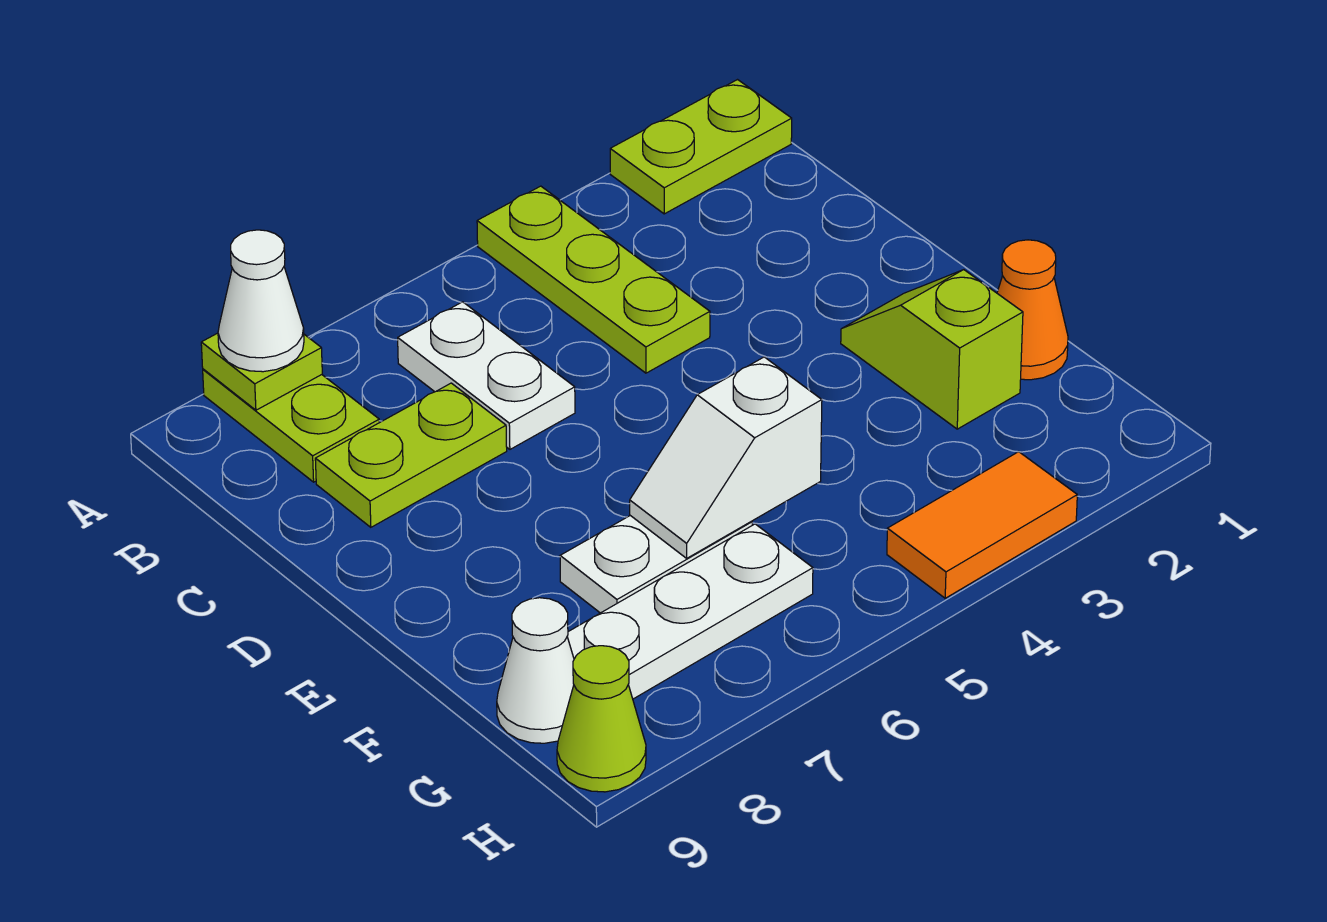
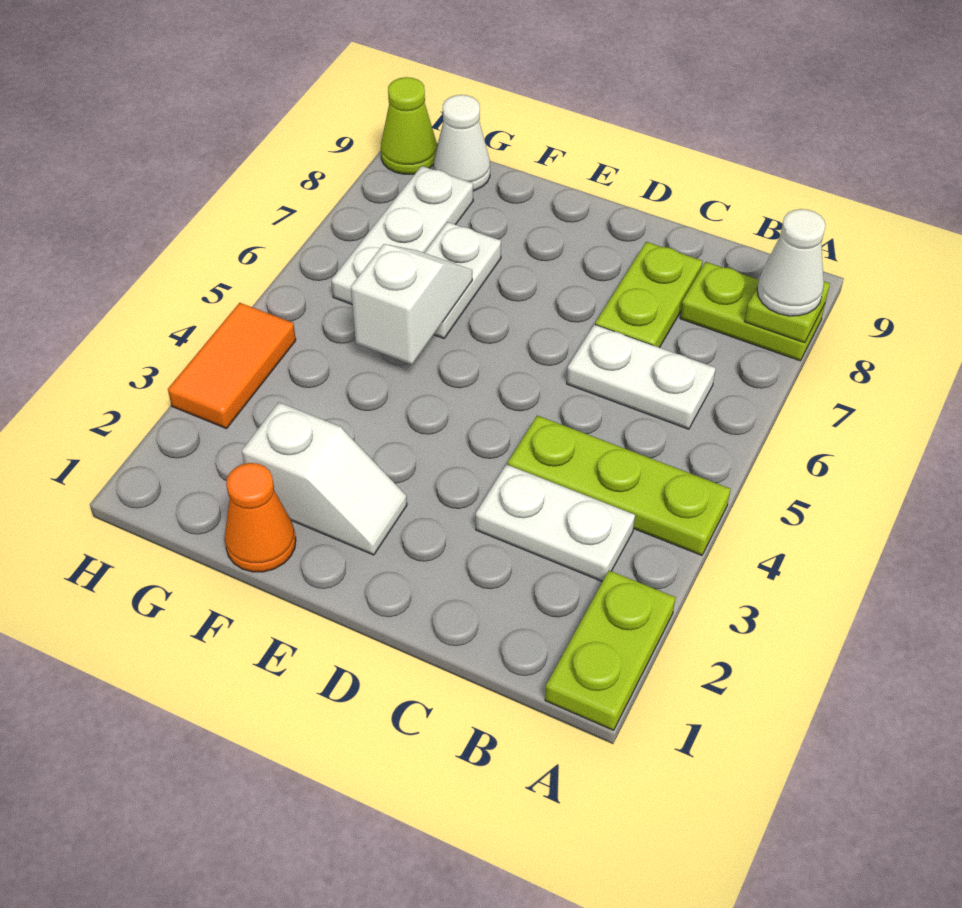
none -> white 1x2 plate [476,464,635,582]
lime 1x2 slope [841,270,1023,429] -> white 1x2 slope [242,403,407,555]

